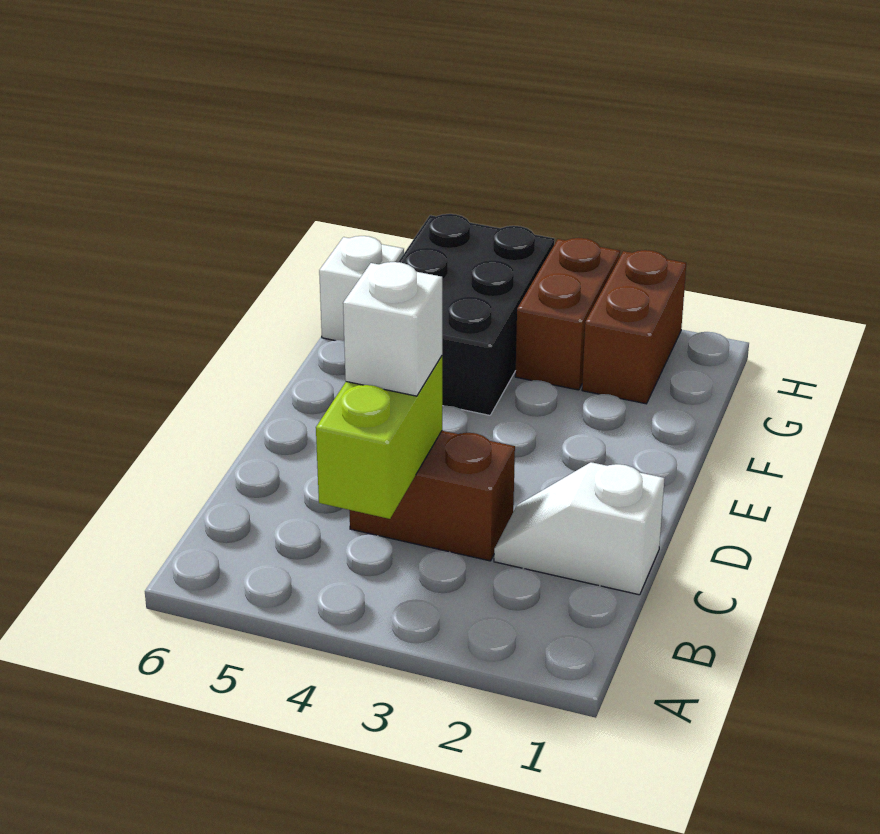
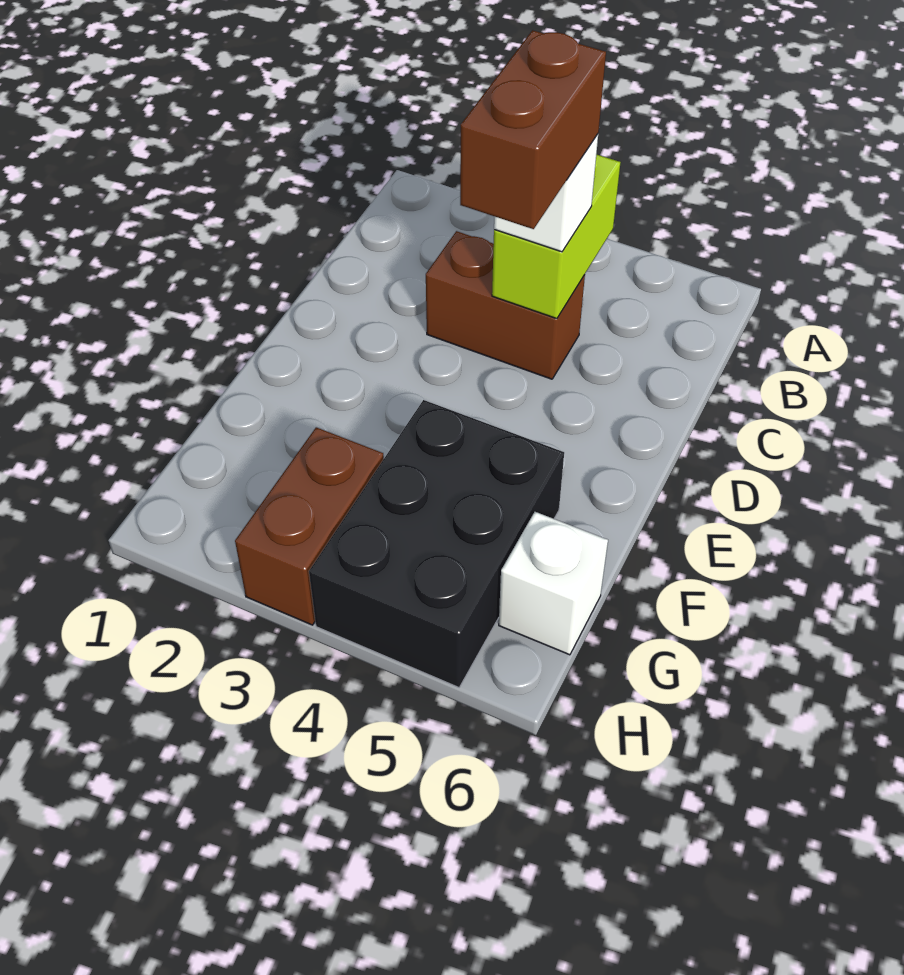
white 1x2 slope [494,462,664,595] -> none
brown 1x2 brick [582,250,686,404] -> brown 1x2 brick moved to [460,30,606,229]

